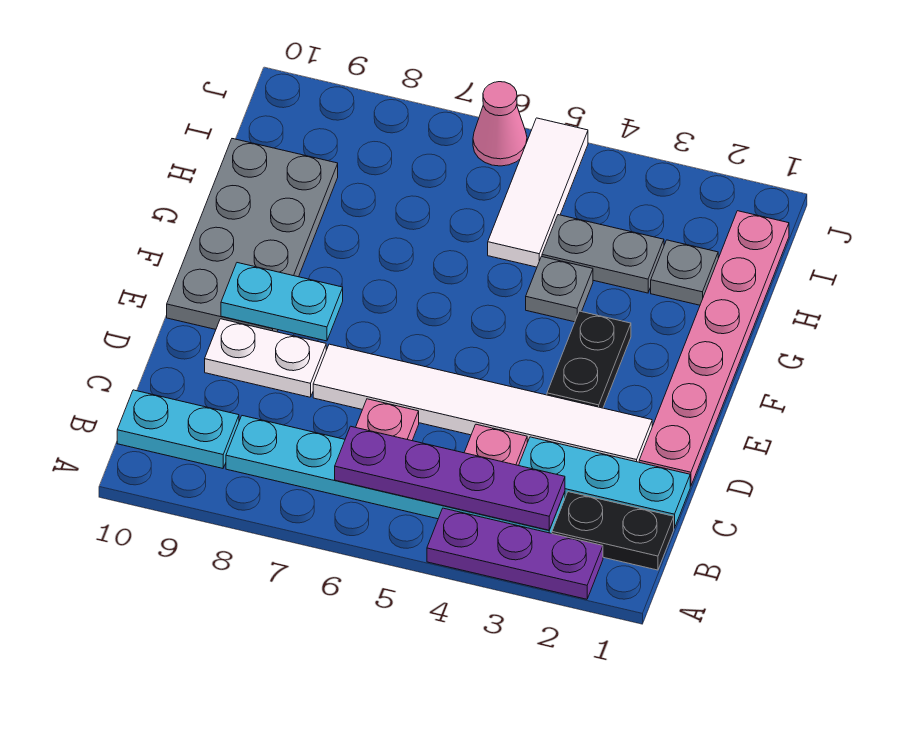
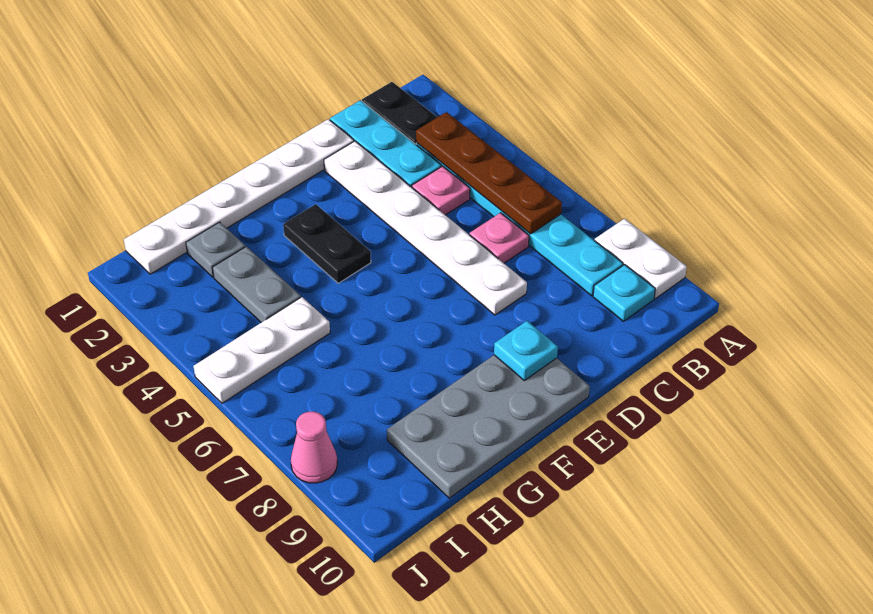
purple 1x3 plate [427,508,603,599] -> none
purple 1x4 plate [335,426,565,530] -> brown 1x4 plate [416,112,562,234]
cyan 1x2 plate [117,390,239,468] -> cyan 1x1 plate [593,265,655,321]
pink 1x6 plate [639,211,789,486] -> white 1x6 plate [124,119,354,274]
white 1x6 tile [313,344,652,462] -> white 1x6 plate [324,141,527,315]
white 1x2 plate [205,319,326,397] -> white 1x2 plate moved to [595,219,687,299]
black 1x2 plate [547,311,631,408] -> black 1x2 plate turned to [283,204,371,283]
cyan 1x2 plate [221,263,343,341] -> cyan 1x1 plate [494,321,558,381]
grey 1x1 plate [526,257,593,322] -> none
white 1x3 tile [488,118,588,267] -> white 1x3 plate [194,297,330,403]
pink 1x1 cone [473,82,527,166] -> pink 1x1 cone moved to [291,412,337,483]

